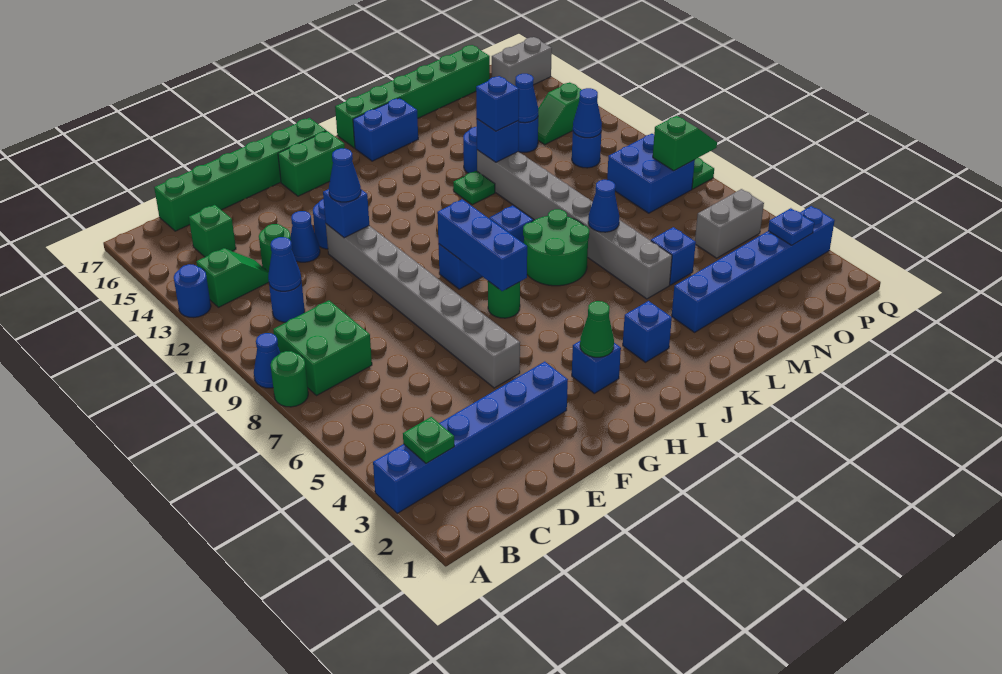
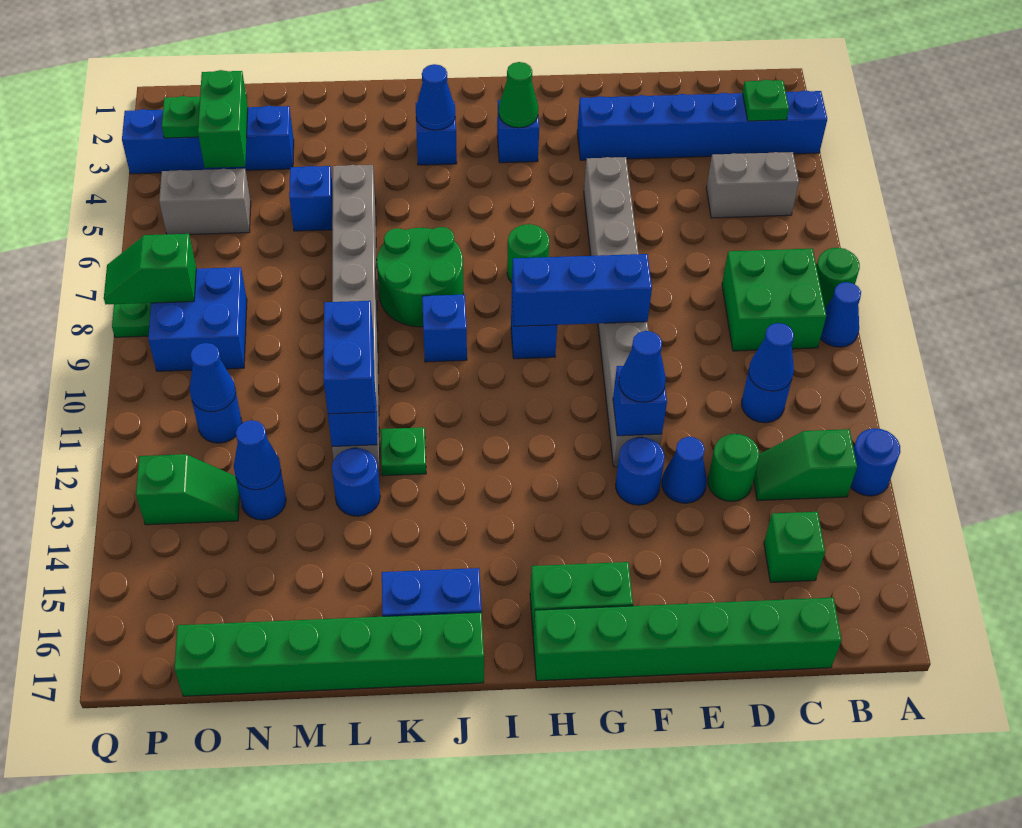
blue 1x3 brick [437,199,527,291] -> blue 1x3 brick turned to [512,254,652,326]
blue 1x6 brick [672,206,835,332] -> blue 1x4 brick [122,106,294,174]
blue 1x1 cone [588,180,619,232] -> blue 1x1 cone moved to [416,64,455,130]
blue 1x1 brick [476,76,519,131] -> blue 1x2 brick [323,301,375,414]
none -> green 1x2 brick [198,70,248,168]
blue 1x1 plate [768,208,814,245] -> green 1x1 plate [162,96,200,138]
grey 1x2 brick [492,37,552,86] -> grey 1x2 brick moved to [706,152,799,218]

